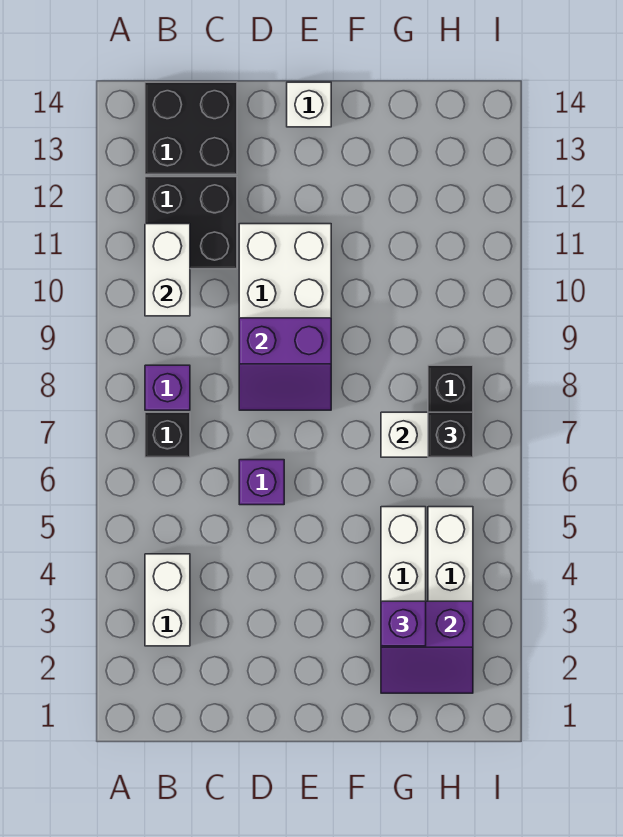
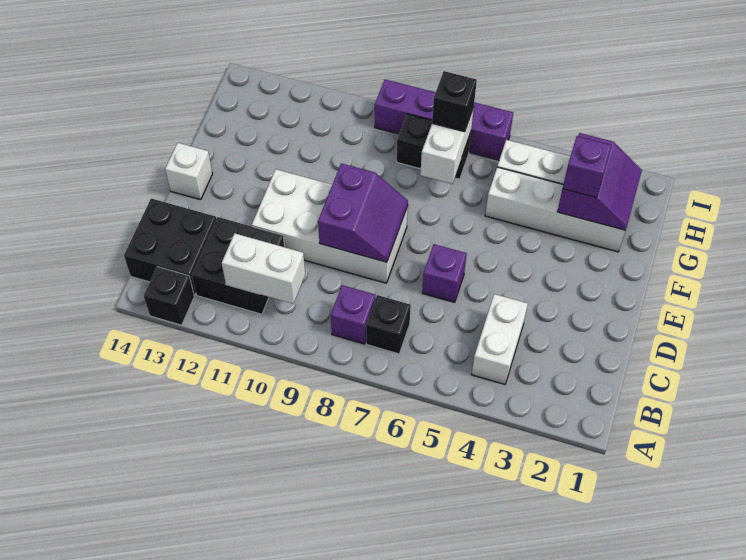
none -> black 1x1 brick [144,267,194,325]
white 1x2 brick [145,554,190,646] -> white 1x2 brick turned to [472,294,528,384]
none -> purple 1x4 brick [375,79,513,160]

